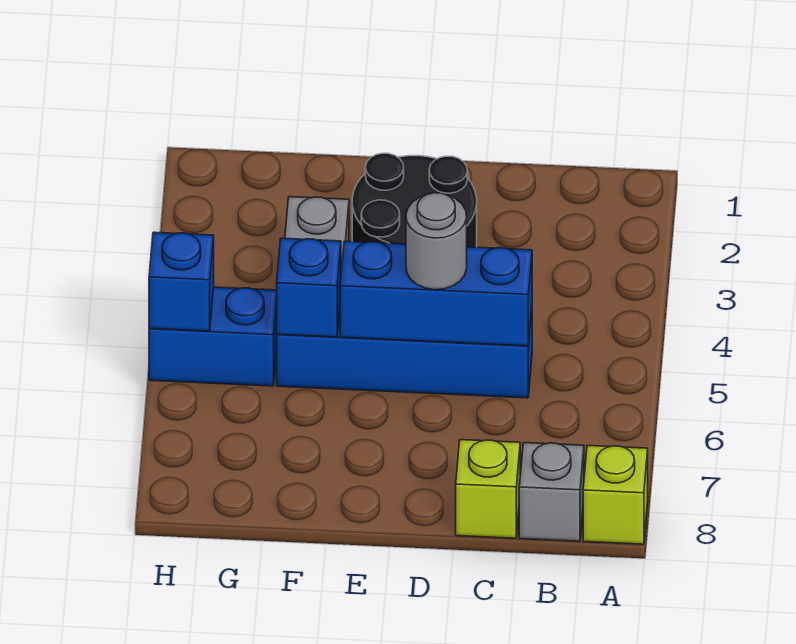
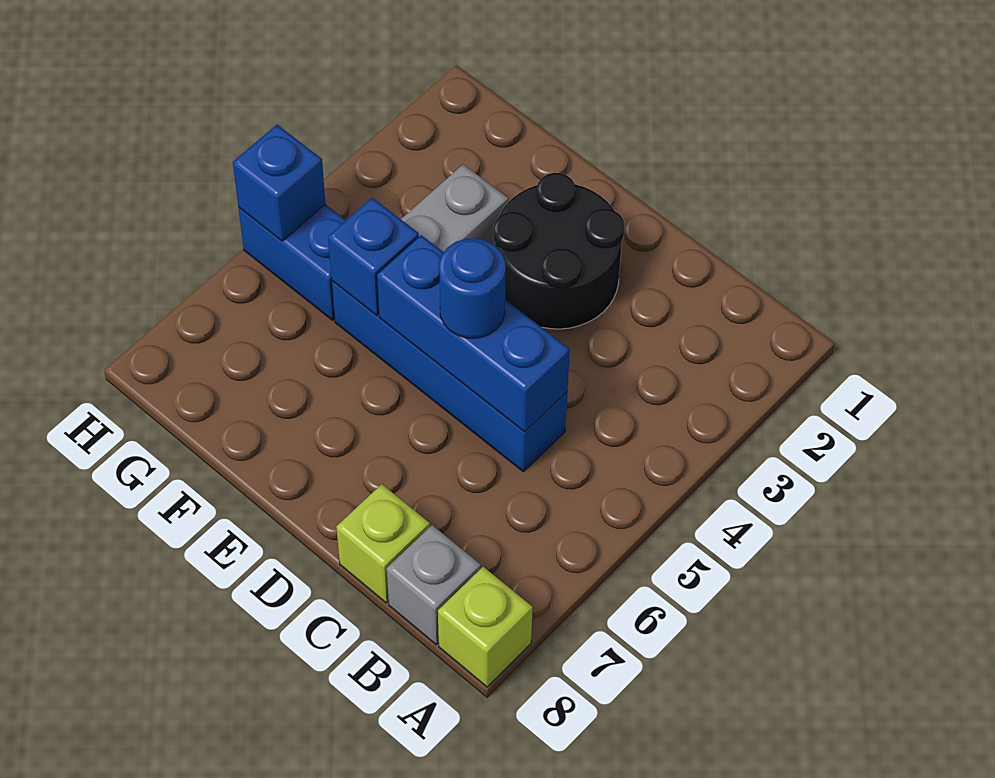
grey 1x1 round brick [406,193,467,290] -> blue 1x1 round brick [439,238,506,338]

